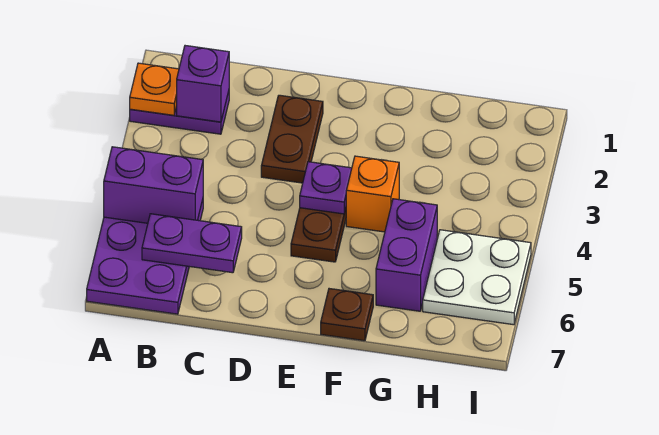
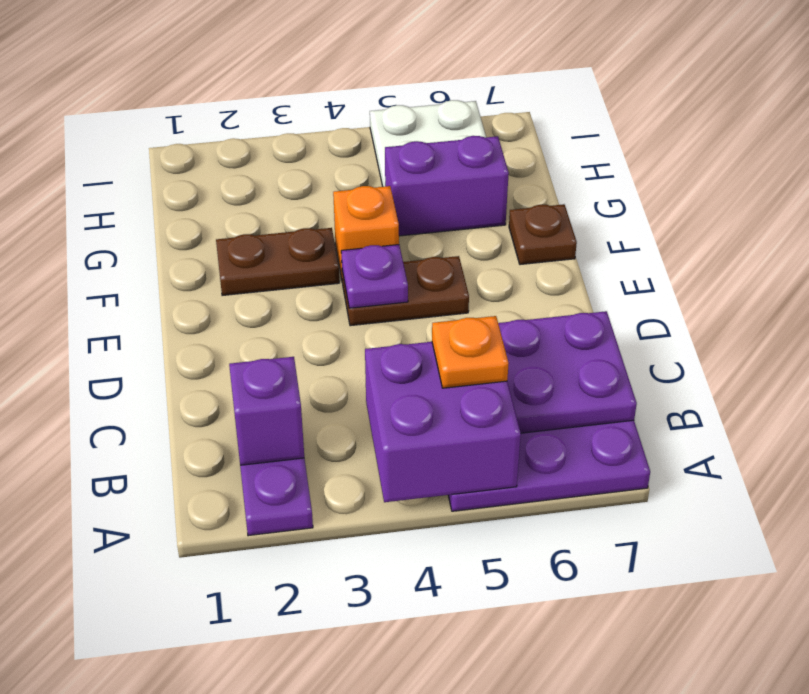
orange 1x1 plate [130,63,179,115] -> orange 1x1 plate moved to [432,316,509,388]
purple 1x2 brick [104,147,203,223] -> purple 2x2 brick [365,342,521,502]
purple 1x2 plate [142,214,242,273] -> purple 2x2 plate [498,311,637,433]
brown 1x2 plate [261,95,323,183] -> brown 1x2 plate moved to [216,228,339,296]

